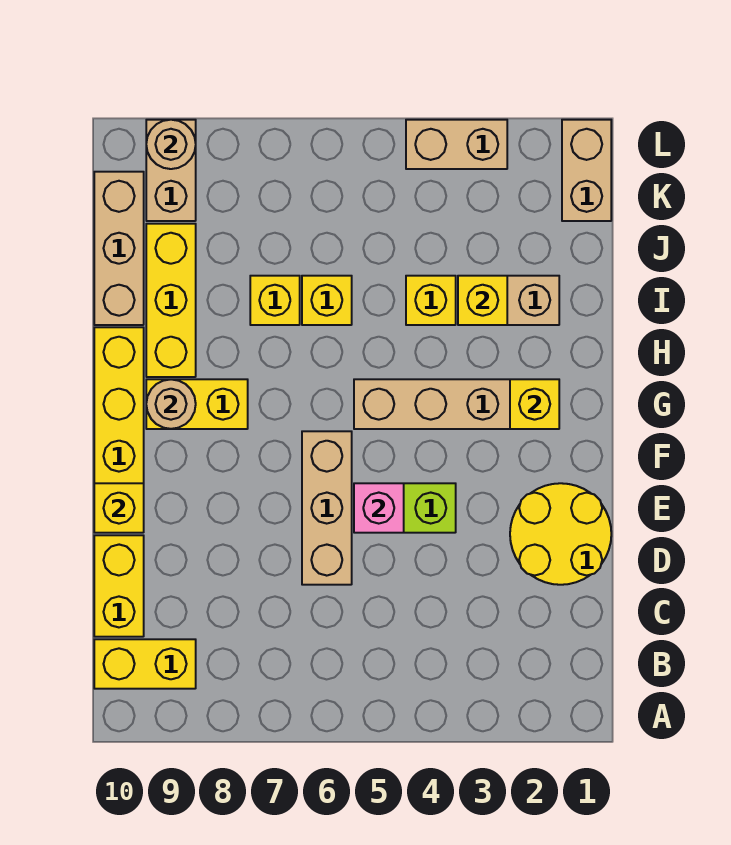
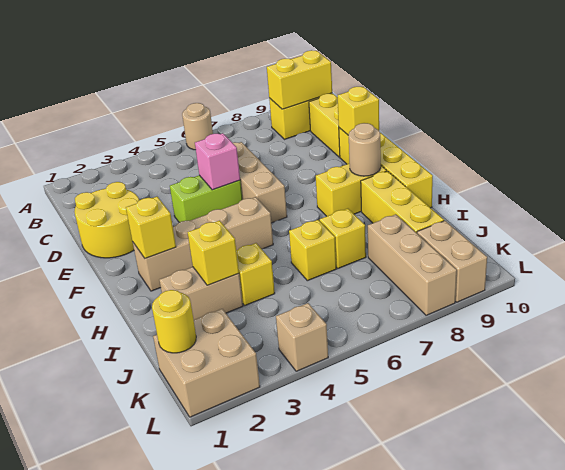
none -> yellow 1x2 brick [267,50,332,109]
tan 1x3 brick [94,172,144,325] -> tan 1x3 brick moved to [368,214,457,315]
tan 1x2 brick [562,120,611,221] -> tan 2x2 brick [153,309,260,417]
none -> yellow 1x1 round brick [152,290,196,353]
tan 1x2 brick [406,120,507,169] -> tan 1x1 brick [276,303,328,371]
tan 1x1 round brick [146,120,196,169] -> tan 1x1 round brick moved to [182,103,213,150]

